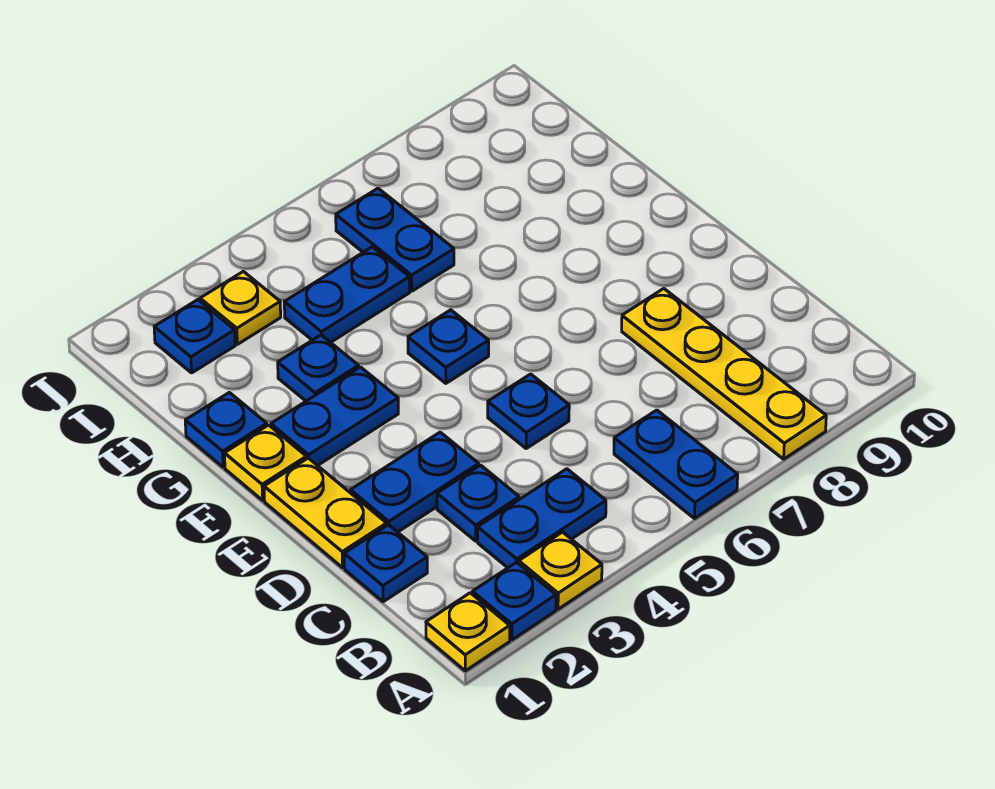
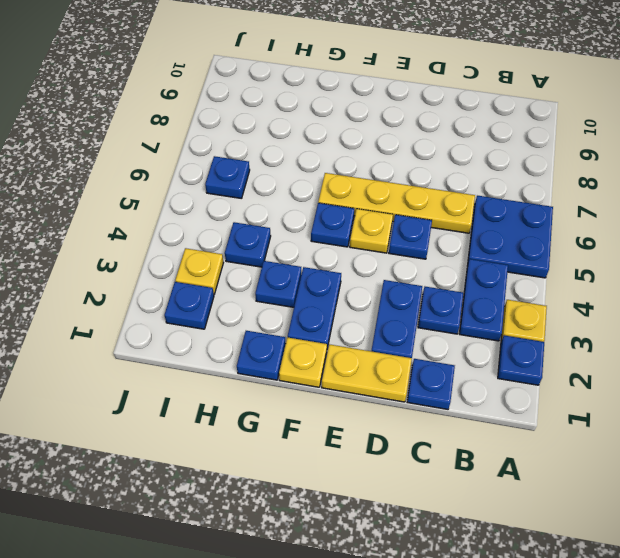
yellow 1x1 plate [426,593,510,671] -> yellow 1x1 plate moved to [350,209,393,253]
blue 1x2 plate [614,410,738,518] -> blue 2x2 plate [468,196,553,278]
yellow 1x4 plate [622,289,826,459] -> yellow 1x4 plate moved to [318,173,475,233]
blue 1x2 plate [284,247,410,342] -> blue 1x1 plate [225,222,271,267]
blue 1x2 plate [336,188,454,291] -> blue 1x1 plate [205,156,250,199]

